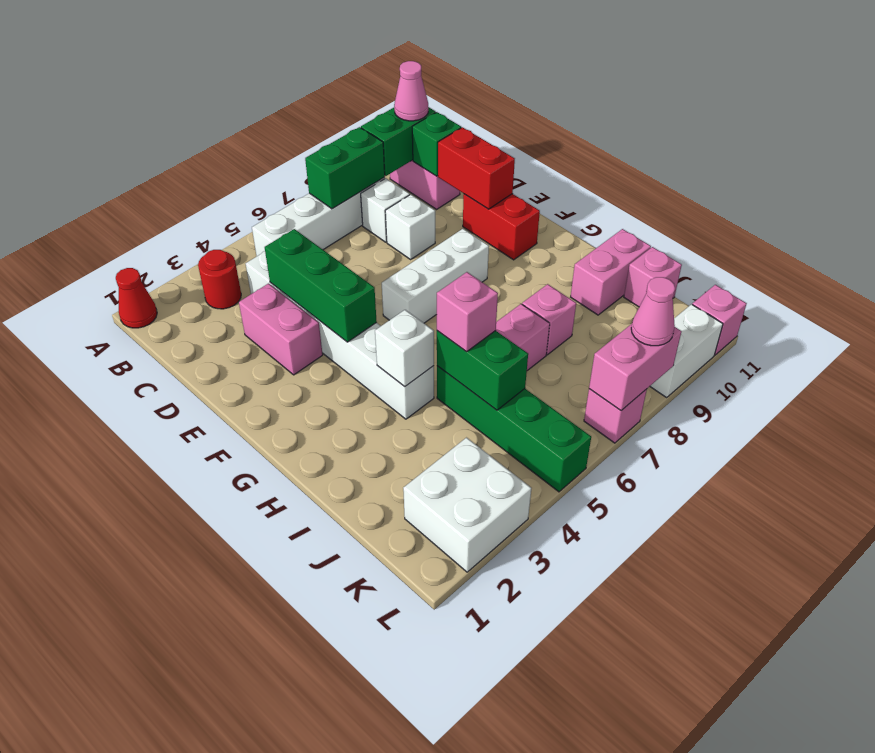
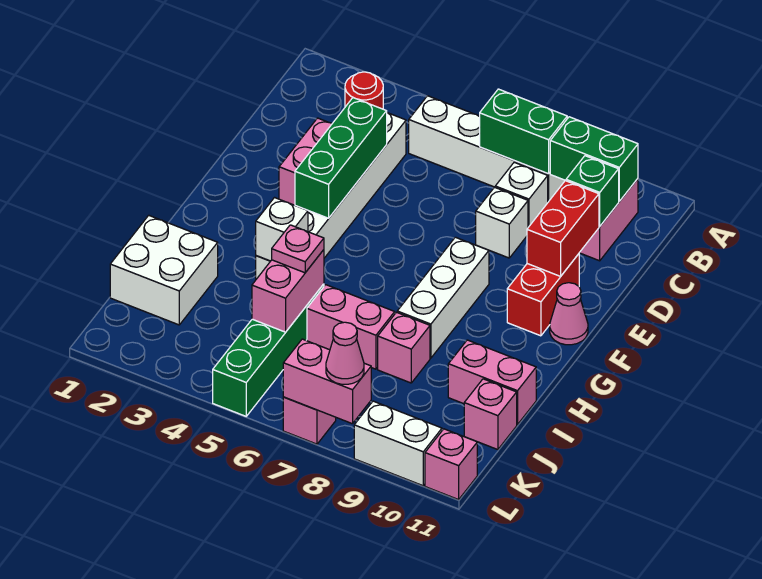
red 1x1 cone [116,268,157,328] -> none
pink 1x1 cone [394,61,428,121] -> pink 1x1 cone moved to [550,283,588,345]
white 1x3 brick [382,229,489,323] -> white 1x3 brick turned to [397,237,489,358]
green 1x2 brick [437,331,528,410] -> pink 1x2 brick [252,250,324,332]
pink 1x1 brick [437,272,498,351] -> pink 1x1 plate [272,225,324,273]
white 2x2 brick [403,438,531,572] -> white 2x2 brick moved to [110,215,218,325]

